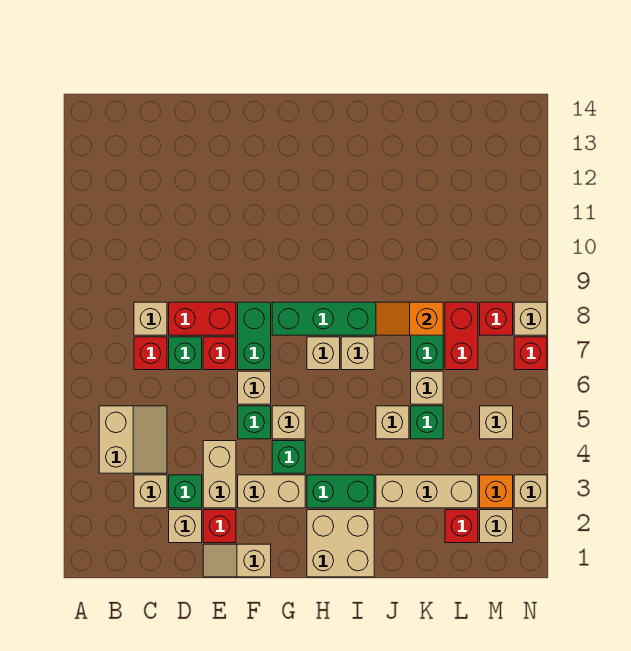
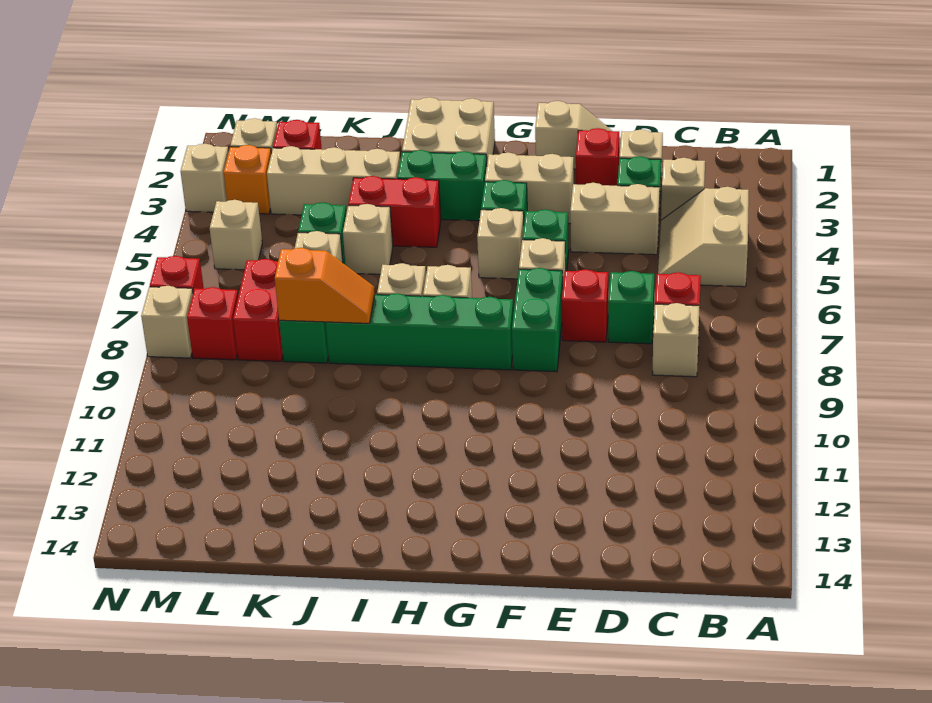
red 1x2 brick [169,302,236,335] -> red 1x2 brick moved to [348,176,441,247]
tan 1x2 brick [203,441,236,508] -> tan 1x2 brick turned to [570,183,660,255]

